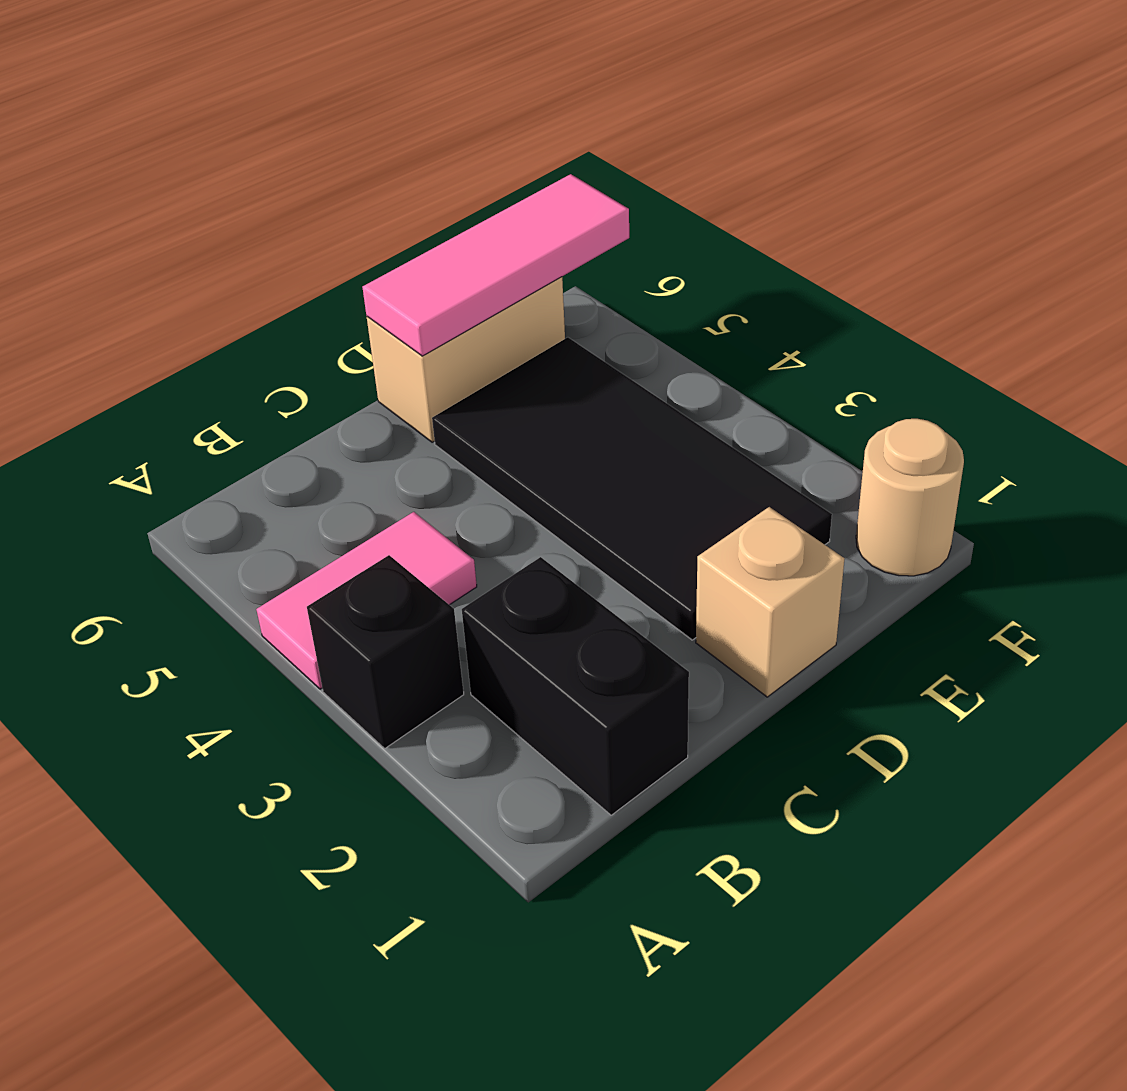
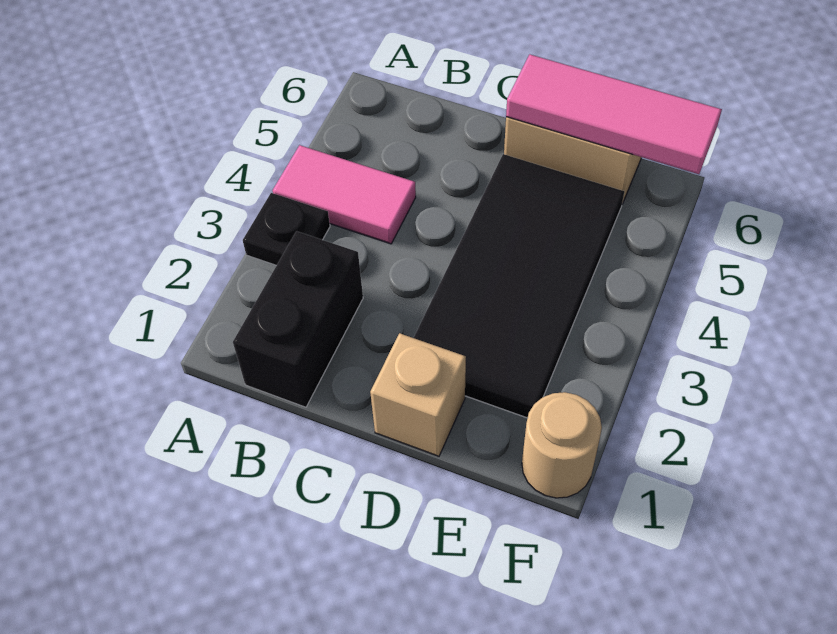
black 1x1 brick [307,555,464,748] -> black 1x1 plate [243,193,330,265]

